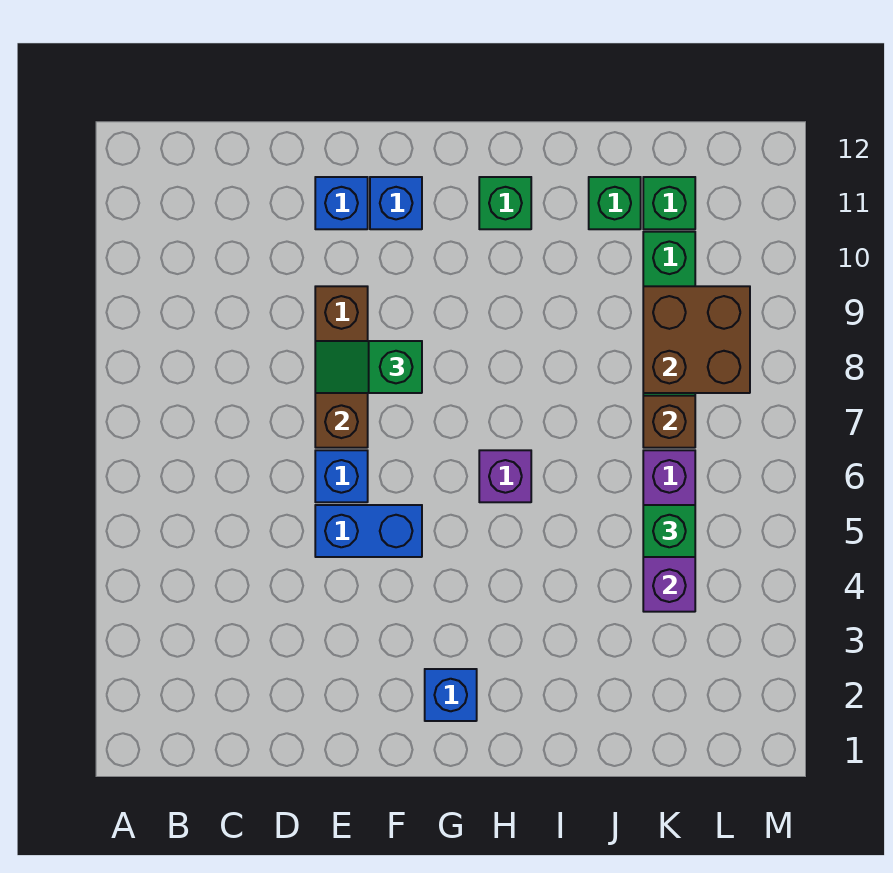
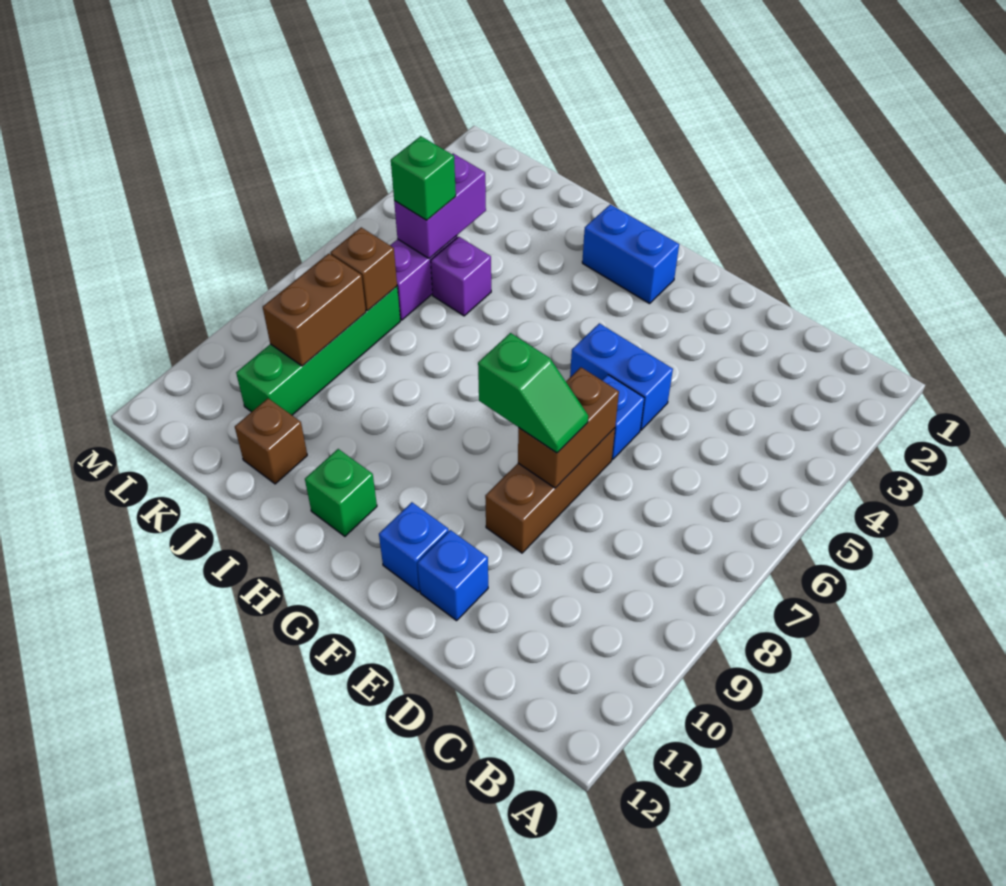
blue 1x1 brick [425,669,477,721] -> blue 1x2 brick [582,205,679,304]
purple 1x1 brick [479,450,531,502] -> purple 1x1 brick moved to [431,237,491,316]
green 1x1 brick [589,177,641,229] -> brown 1x1 brick [235,398,307,484]
brown 2x2 brick [643,286,750,393] -> brown 1x2 brick [263,254,366,366]
green 1x1 brick [643,177,695,229] -> none

